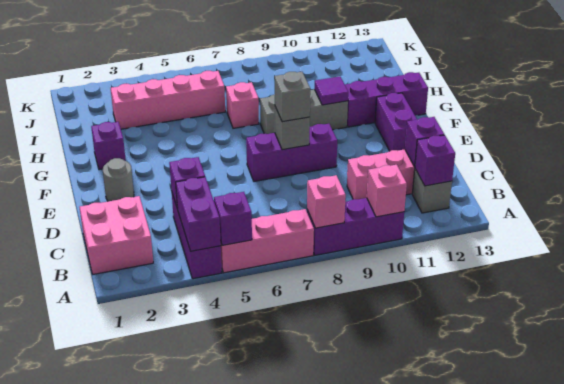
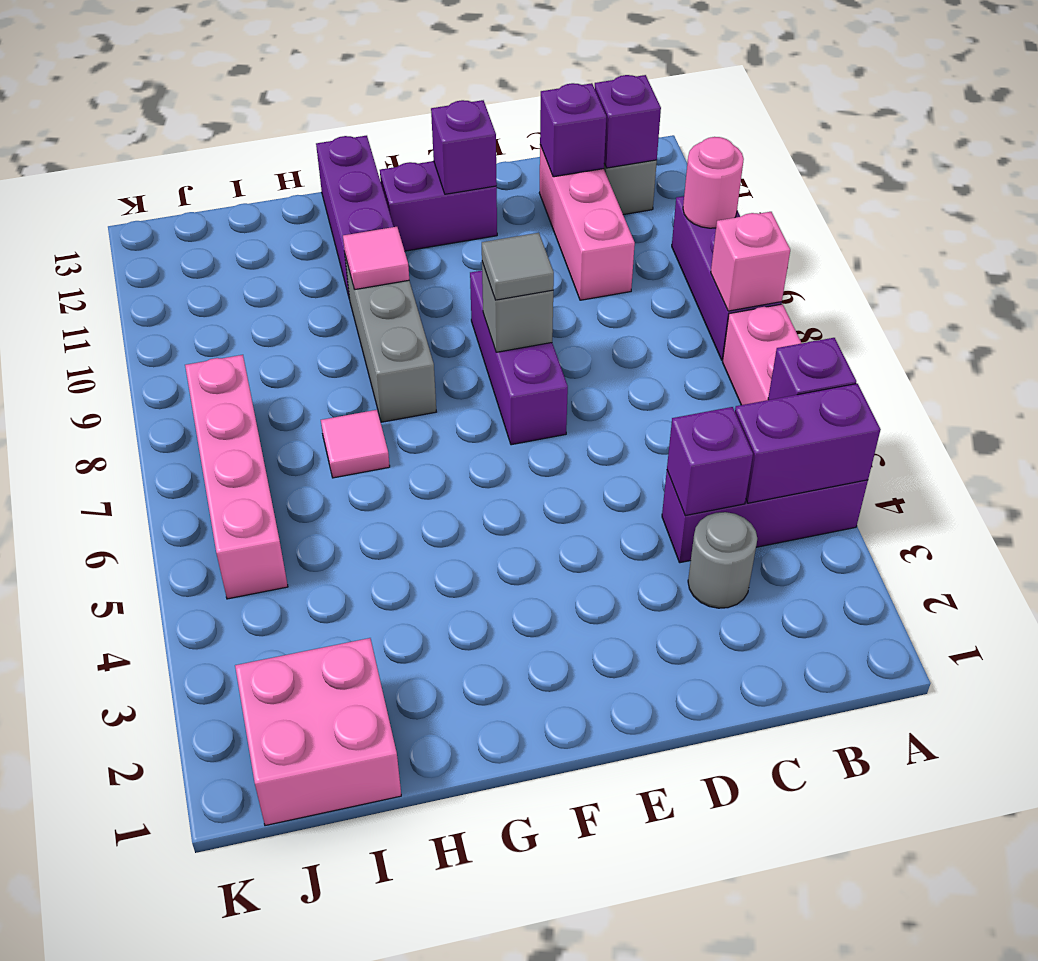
pink 1x1 brick [367,165,407,217] -> pink 1x1 round brick [683,137,744,228]
pink 2x2 brick [79,196,153,274] -> pink 2x2 brick moved to [235,638,401,826]
grey 1x1 round brick [103,158,134,201] -> grey 1x1 round brick moved to [688,512,757,608]
grey 1x1 brick [275,72,310,122] -> grey 1x1 tile [482,233,554,300]
purple 1x1 brick [91,122,126,170] -> purple 1x1 brick moved to [431,100,497,194]
purple 1x1 tile [314,76,348,105] -> pink 1x1 tile [343,227,409,290]
pink 1x1 brick [226,82,259,128] -> pink 1x1 tile [321,410,390,478]
pink 1x4 brick [111,71,225,129] -> pink 1x4 brick moved to [185,355,288,599]

